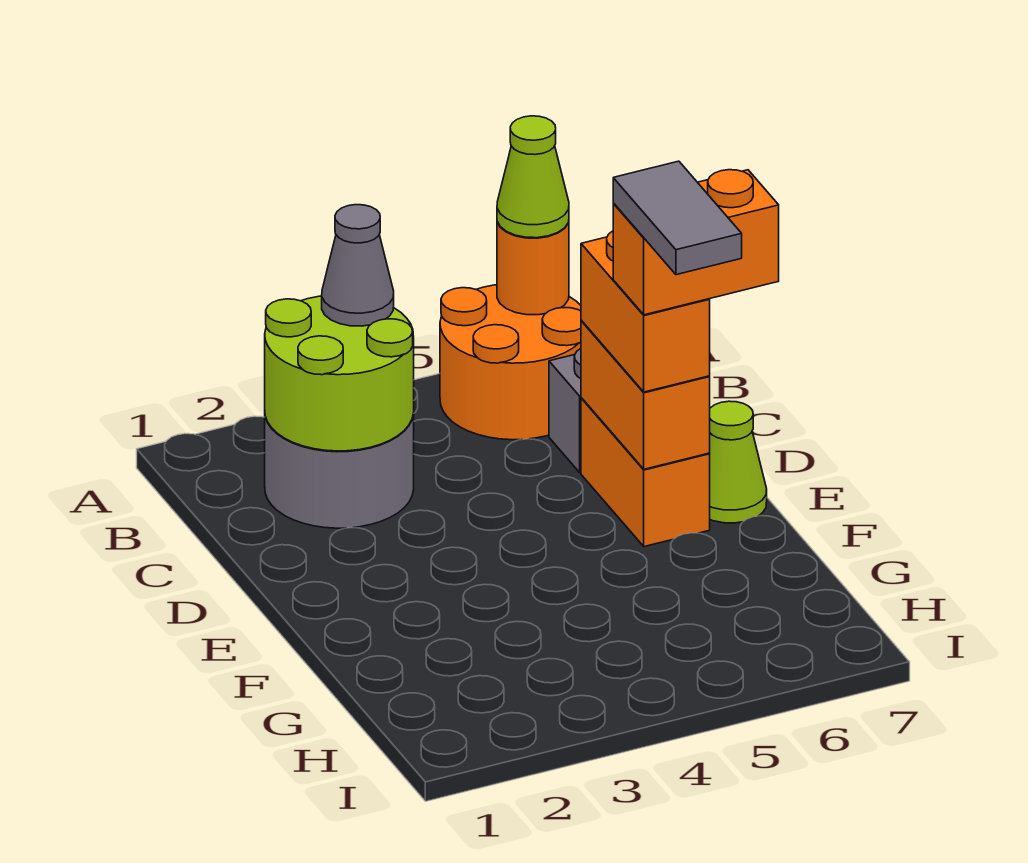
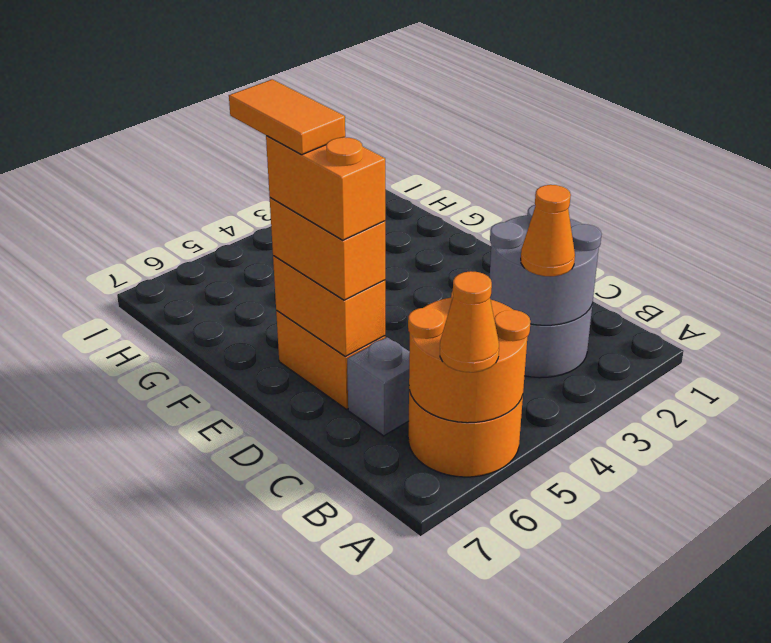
orange 1x1 round brick [497,222,569,315] -> orange 2x2 round brick [408,291,531,423]
lime 1x1 cone [497,116,569,238] -> orange 1x1 cone [440,271,499,372]
lime 2x2 round brick [265,296,414,451] -> grey 2x2 round brick [490,205,602,325]
grey 1x1 cone [322,205,394,326] -> orange 1x1 cone [521,185,575,276]
orange 1x2 brick [613,170,779,315] -> orange 1x2 brick turned to [266,136,385,240]
grey 1x2 tile [613,161,742,275] -> orange 1x2 tile [229,79,345,155]
lime 1x1 cone [709,401,767,523] -> none

